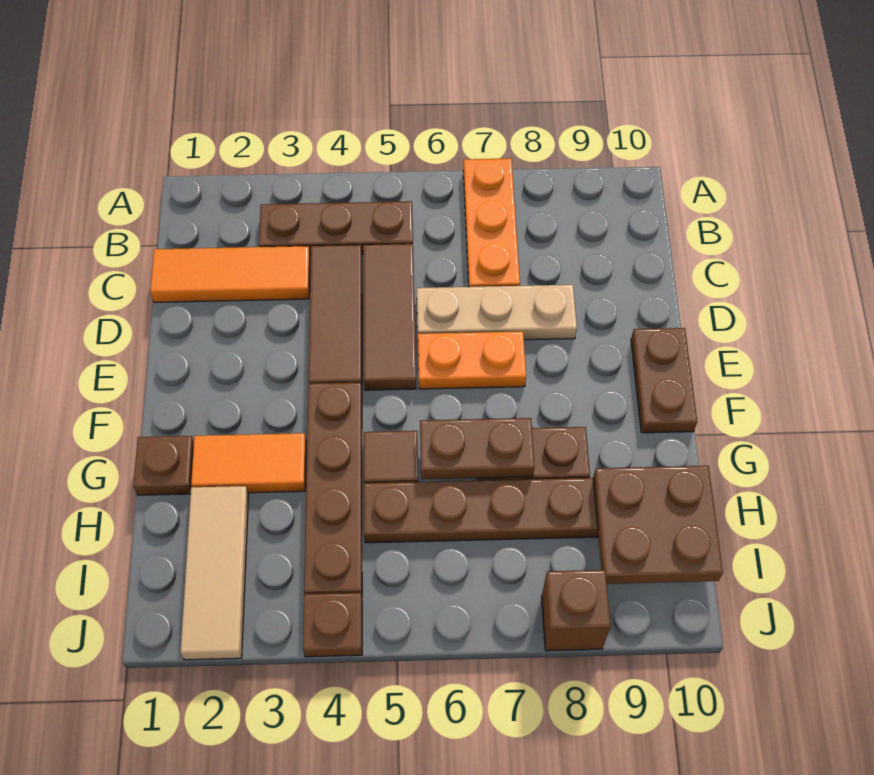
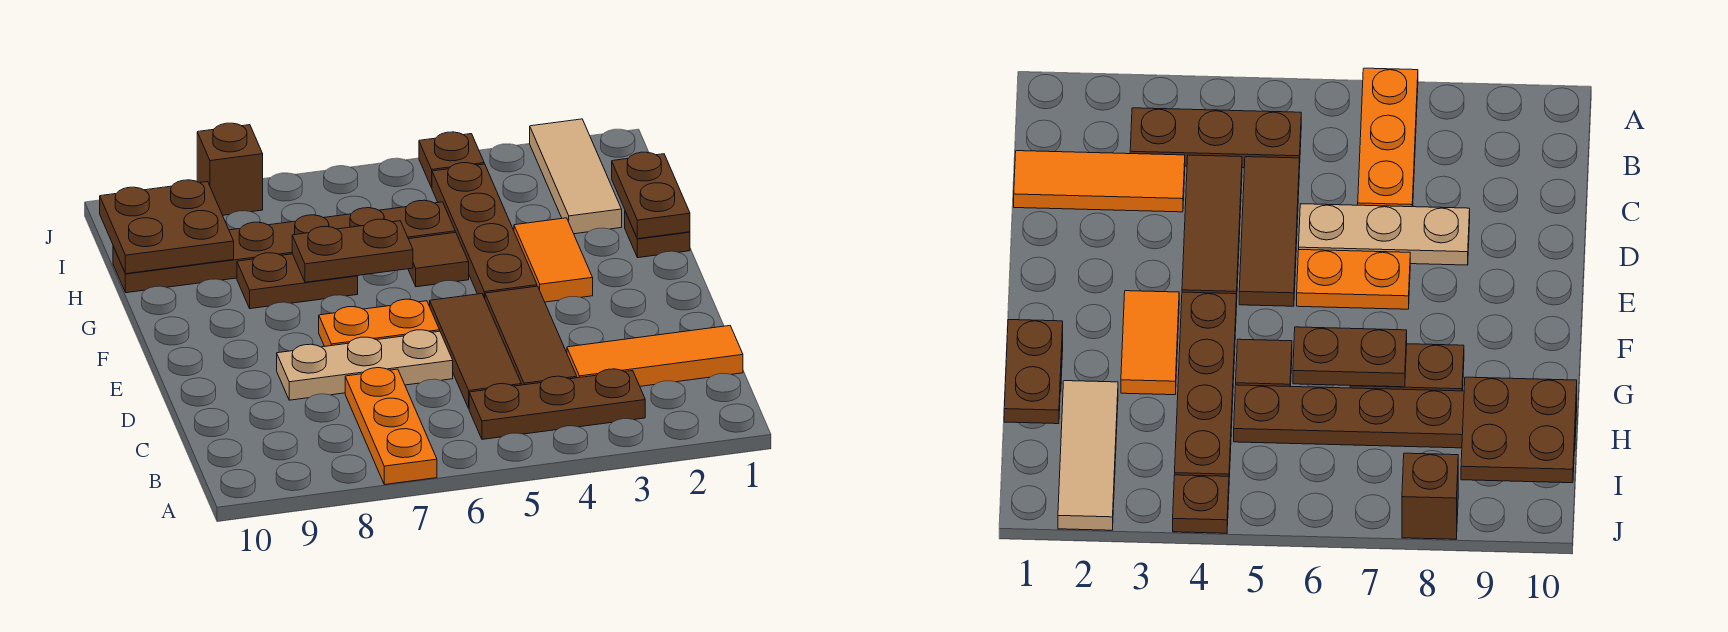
brown 1x2 plate [631,328,697,433] -> brown 1x2 plate moved to [612,152,690,239]
orange 1x2 tile [191,433,306,493] -> orange 1x2 tile turned to [514,218,593,302]

